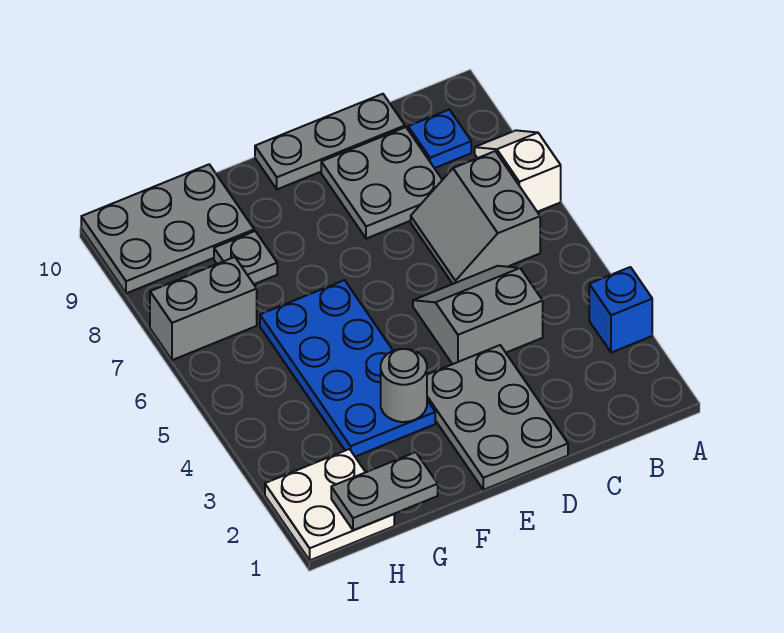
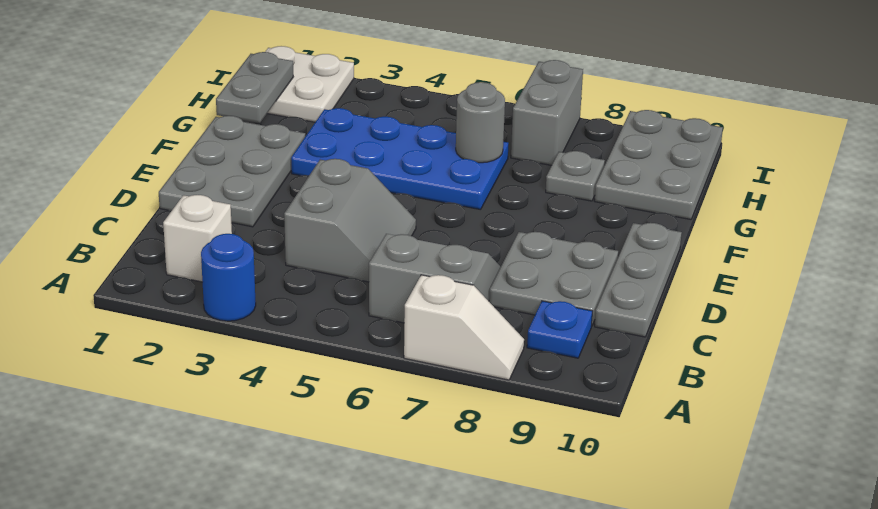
blue 1x1 brick [589,267,652,353] -> blue 1x1 round brick [201,234,256,321]
none -> white 1x1 brick [163,195,232,282]
grey 2x3 plate [427,345,568,490] -> grey 2x3 plate turned to [159,116,305,227]
grey 1x1 round brick [381,349,427,422] -> grey 1x1 round brick moved to [456,82,505,163]

